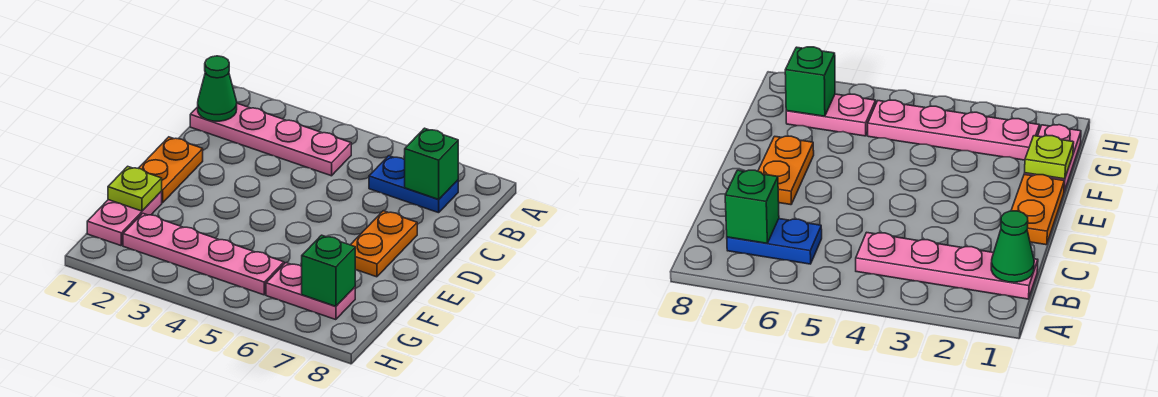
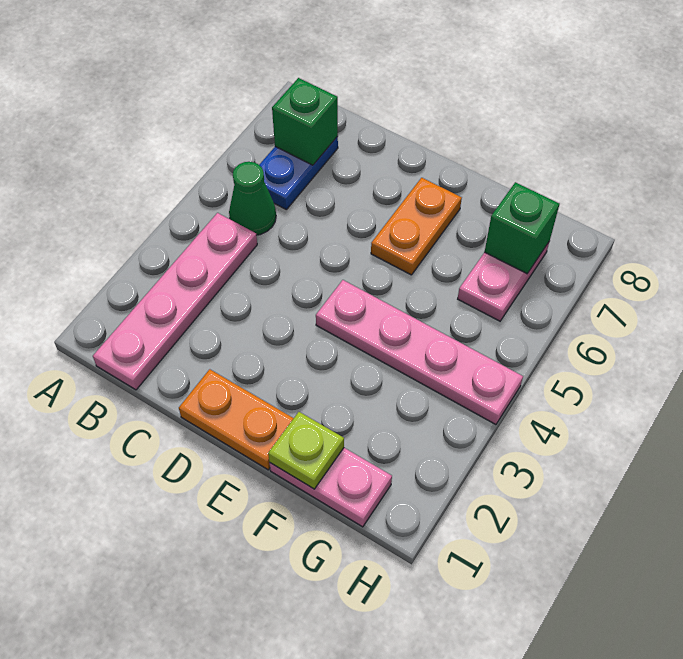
green 1x1 cone [198,56,237,121] -> green 1x1 cone moved to [229,162,276,235]
orange 1x2 plate [351,211,417,277] -> orange 1x2 plate turned to [371,178,462,275]
pink 1x4 plate [123,213,284,295] -> pink 1x4 plate turned to [316,280,523,425]

